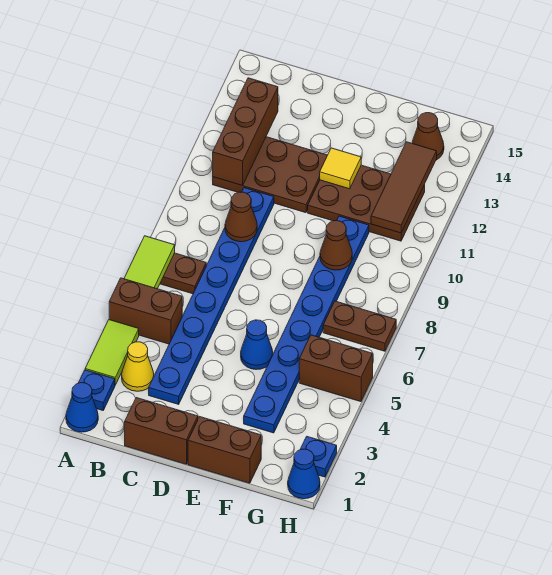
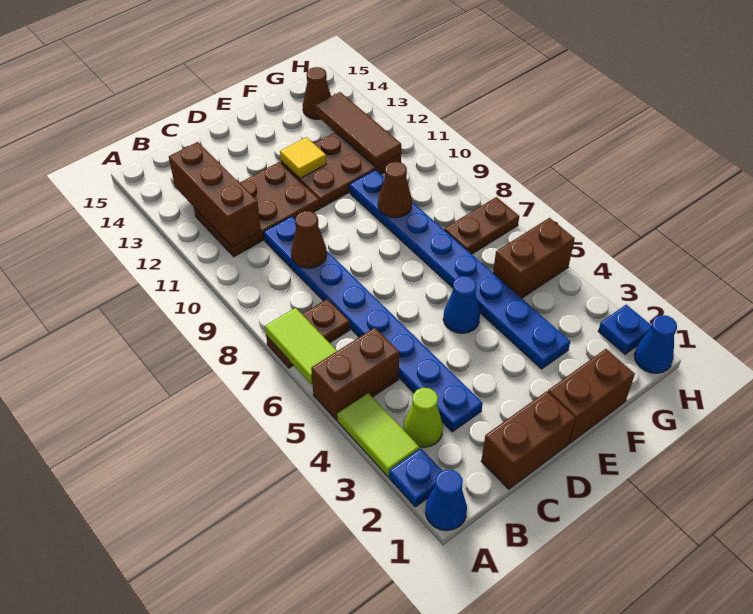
yellow 1x1 cone [122,342,154,391] -> lime 1x1 cone [404,388,443,447]

